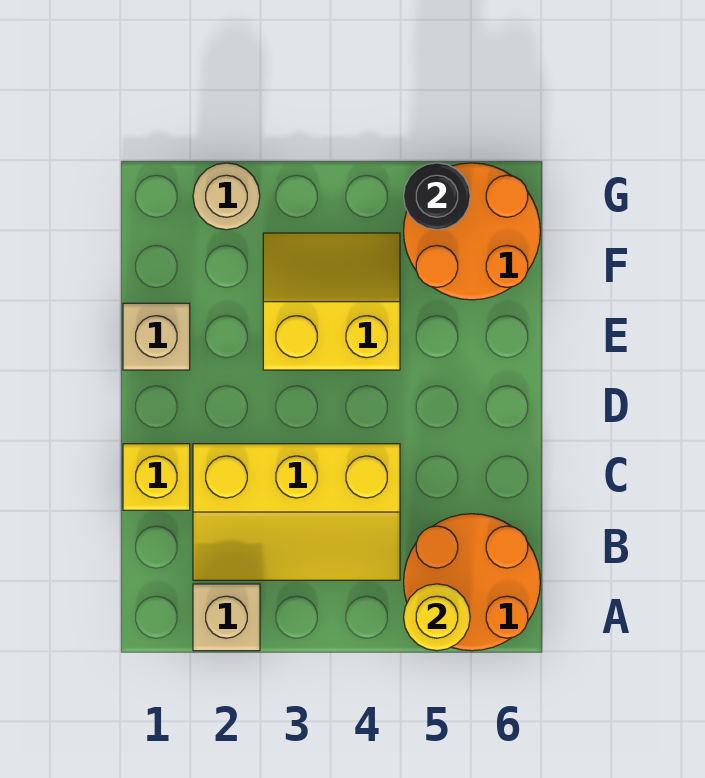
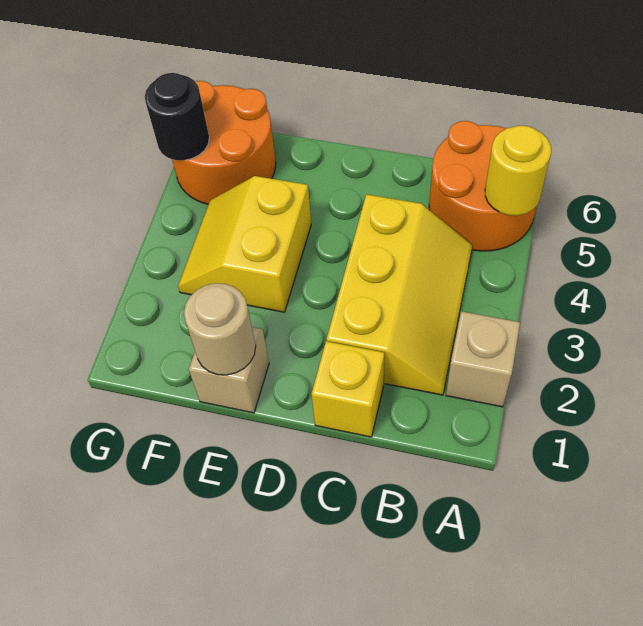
tan 1x1 round brick [193,163,260,230] -> tan 1x1 round brick moved to [184,283,256,375]

